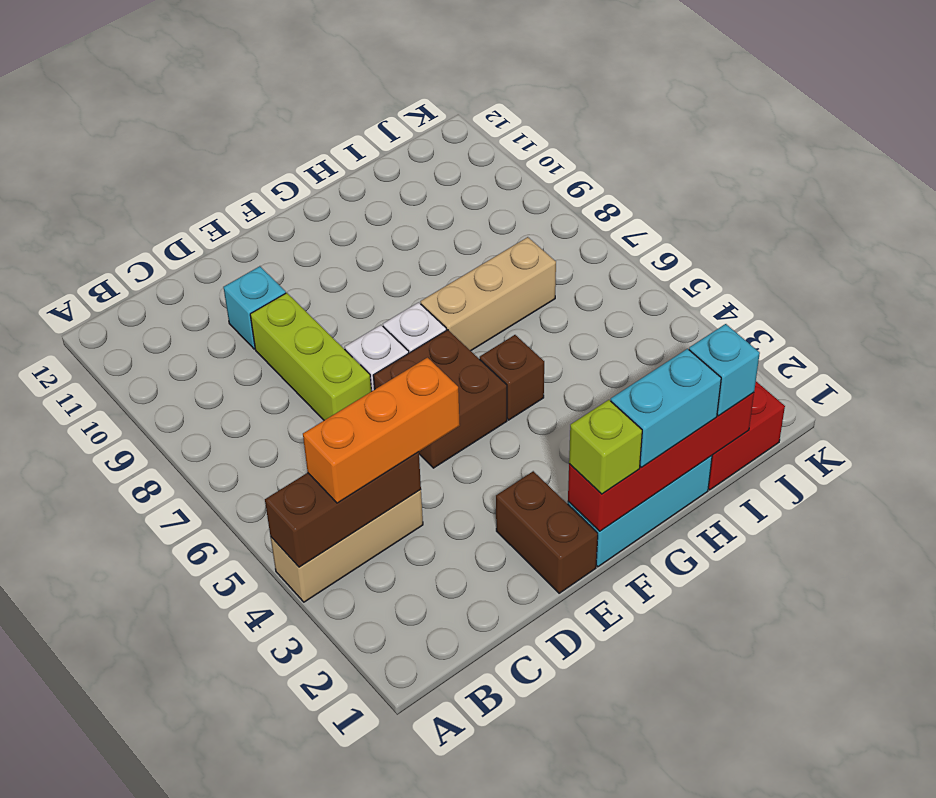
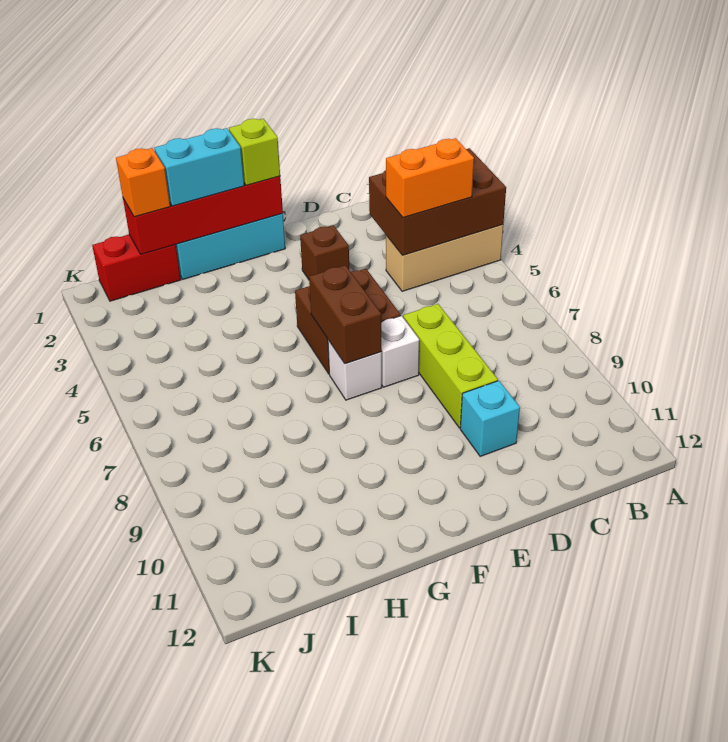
brown 1x3 brick [265,452,421,567] -> brown 2x3 brick [369,148,506,255]
orange 1x3 brick [303,358,460,503] -> orange 1x2 brick [386,138,474,218]
brown 1x2 brick [496,471,598,593] -> brown 1x2 brick moved to [309,265,382,364]
brown 1x1 brick [480,335,544,420] -> brown 1x1 brick moved to [300,225,349,279]
tan 1x3 brick [420,237,556,351] -> none
cyan 1x1 brick [689,324,760,416] -> orange 1x1 brick [116,148,170,217]

